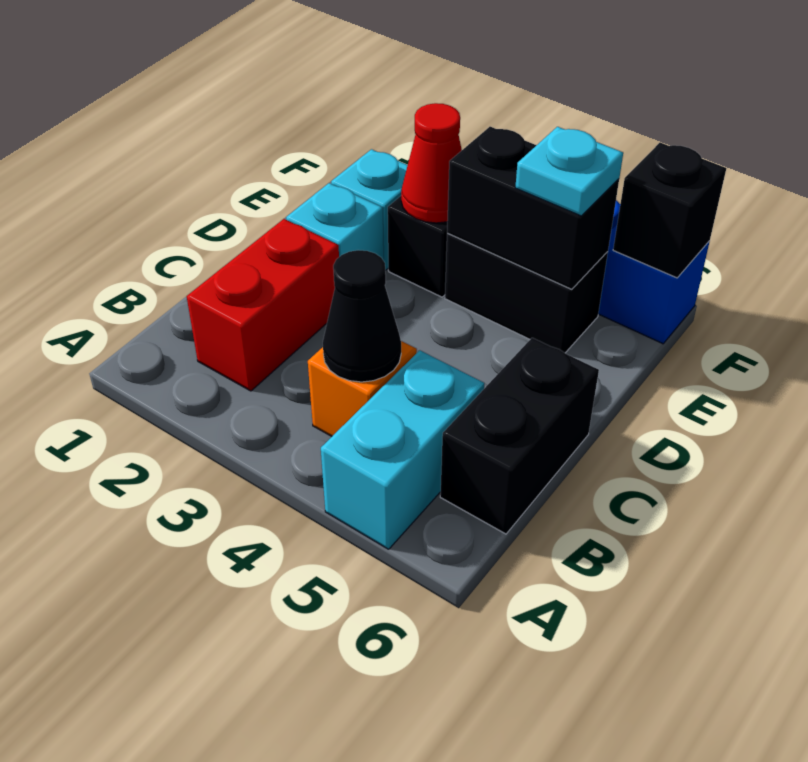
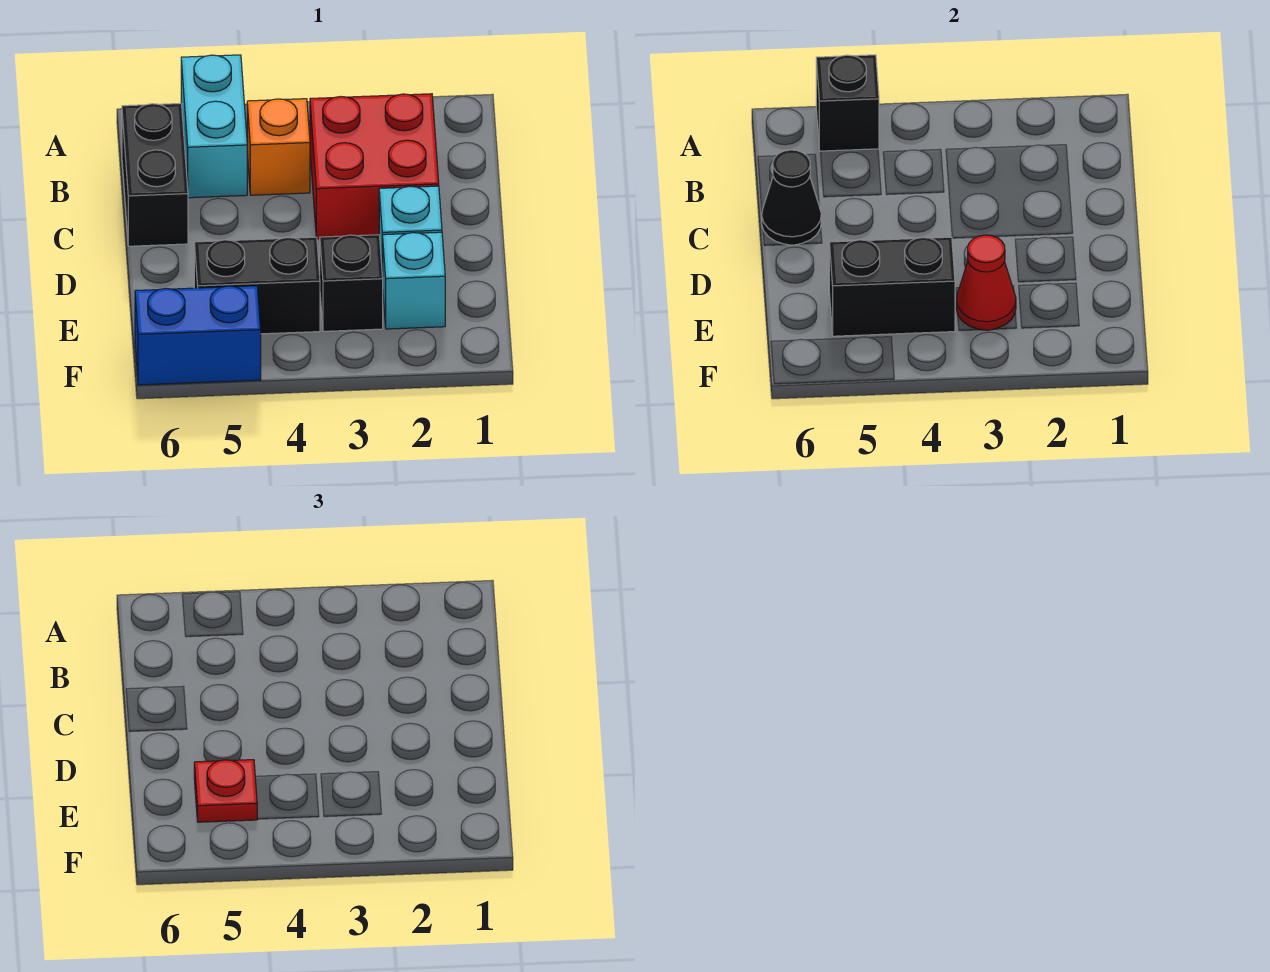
red 1x2 brick [187,219,339,391] -> red 2x2 brick [310,94,439,239]
black 1x1 cone [323,250,401,382] -> black 1x1 cone moved to [762,150,821,245]
cyan 1x1 plate [515,127,623,216] -> red 1x1 plate [194,760,257,822]
black 1x1 brick [613,143,726,278] -> black 1x1 brick moved to [816,55,879,151]

